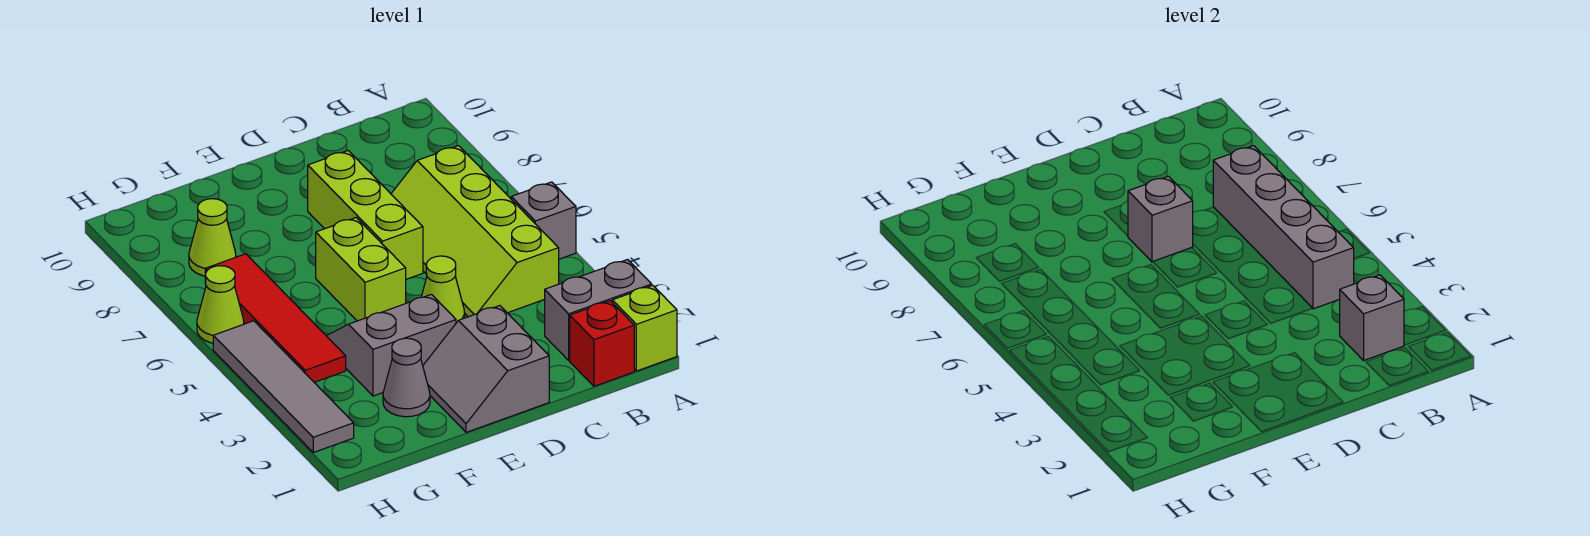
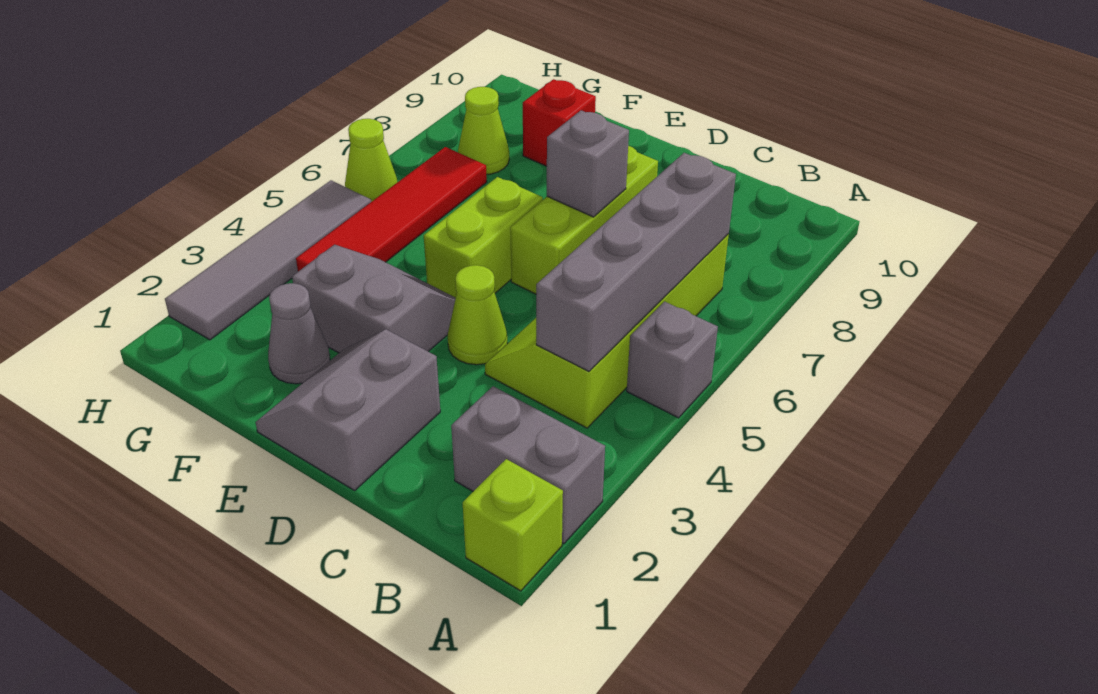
red 1x1 brick [570,301,634,386] -> red 1x1 brick moved to [523,79,596,166]
grey 1x1 brick [1339,275,1404,360] -> none

